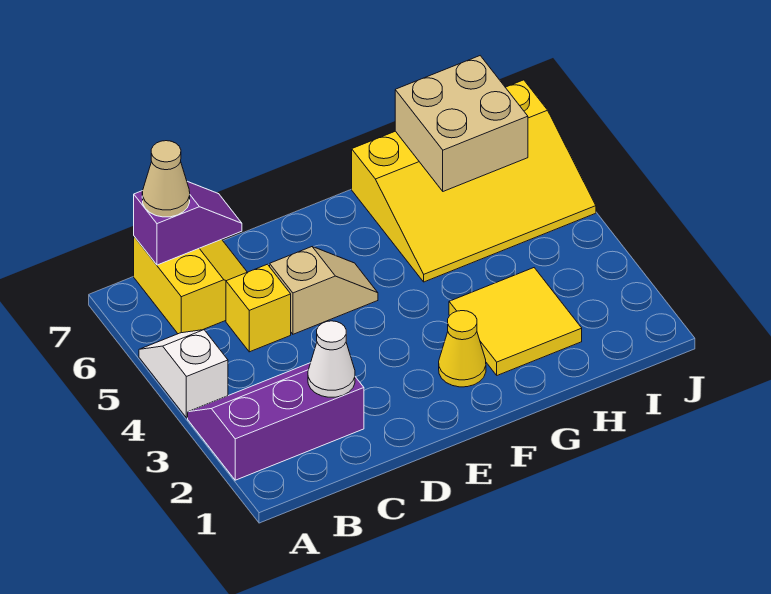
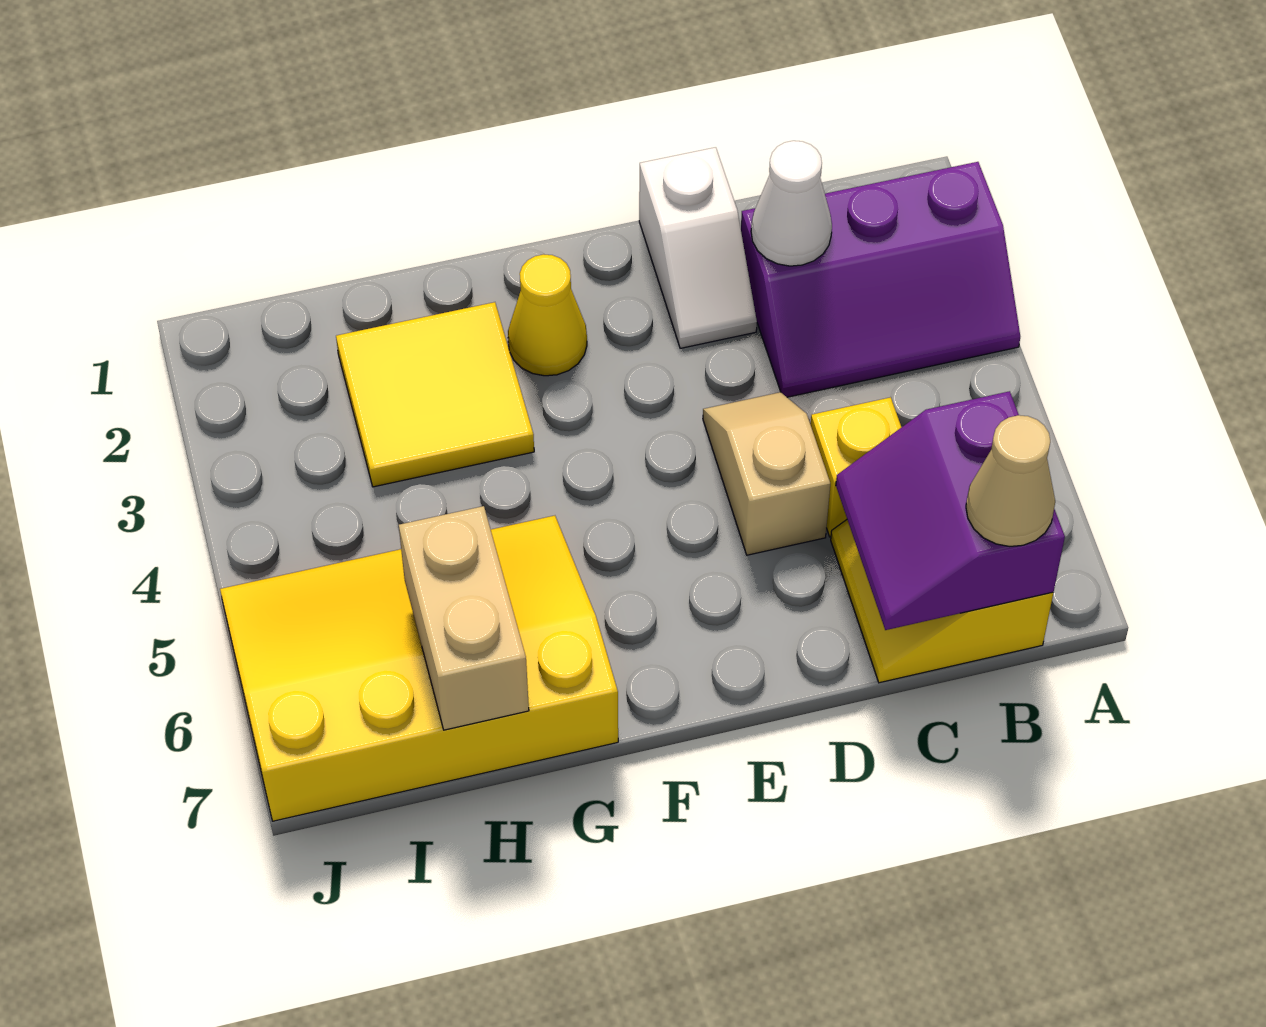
white 1x2 slope [139,330,228,418] -> white 1x2 slope moved to [639,147,757,348]
purple 1x2 slope [134,181,242,265] -> purple 2x2 slope [836,391,1065,630]
tan 1x2 slope [270,247,378,334] -> tan 1x2 slope turned to [703,392,830,555]
tan 2x2 brick [395,56,528,191] -> tan 1x2 brick [399,506,529,730]

